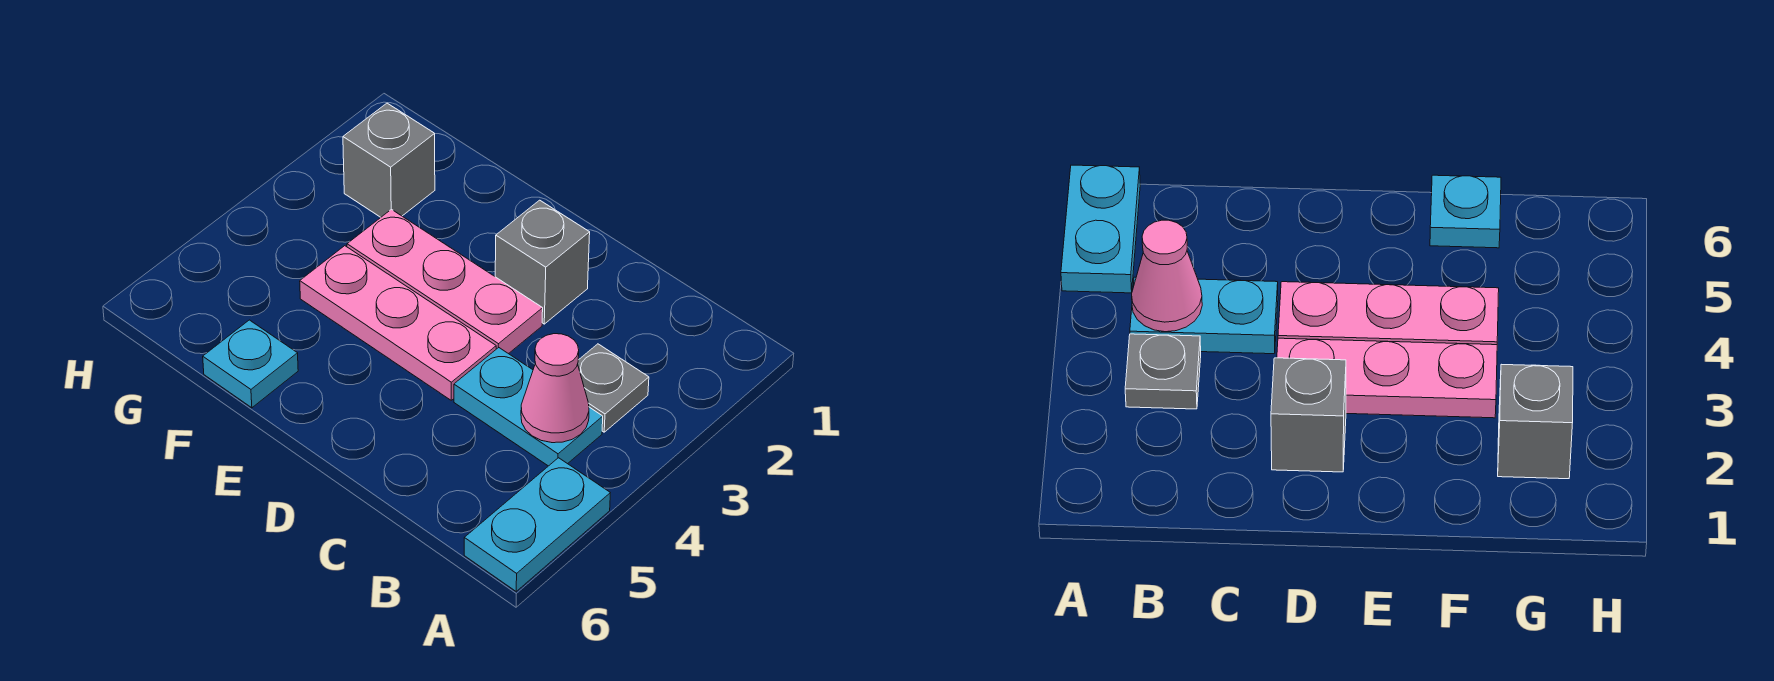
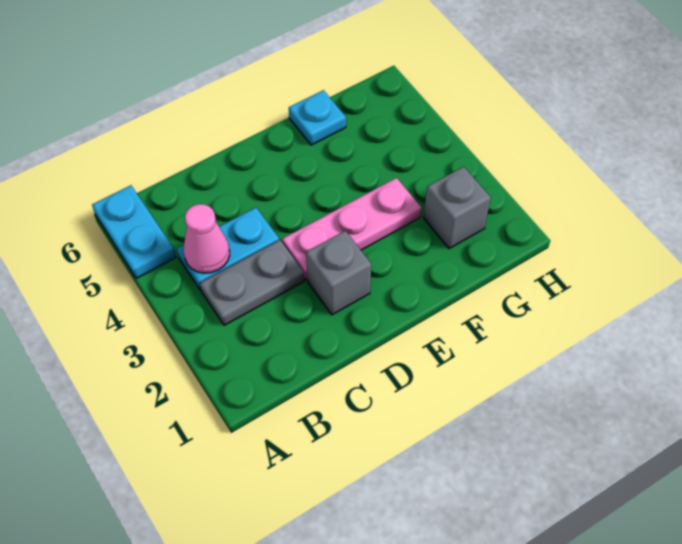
grey 1x1 plate [578,344,649,432] -> grey 1x2 plate [200,240,304,325]
pink 1x3 plate [300,246,496,400] -> none

